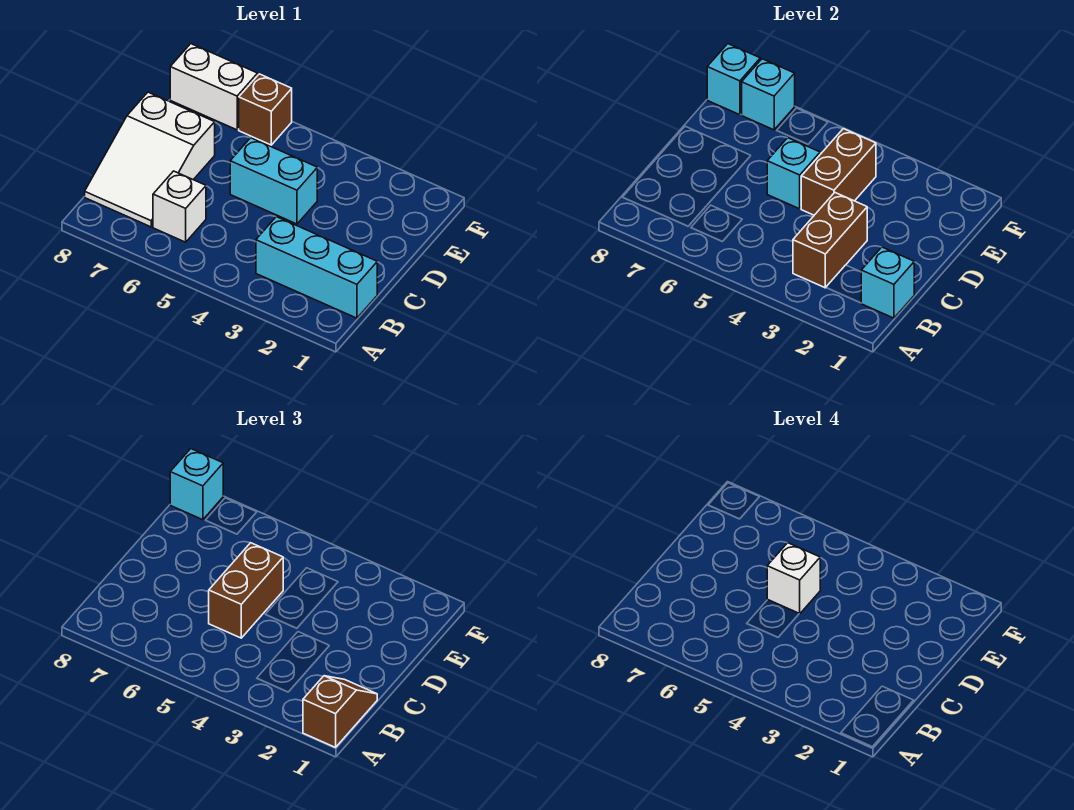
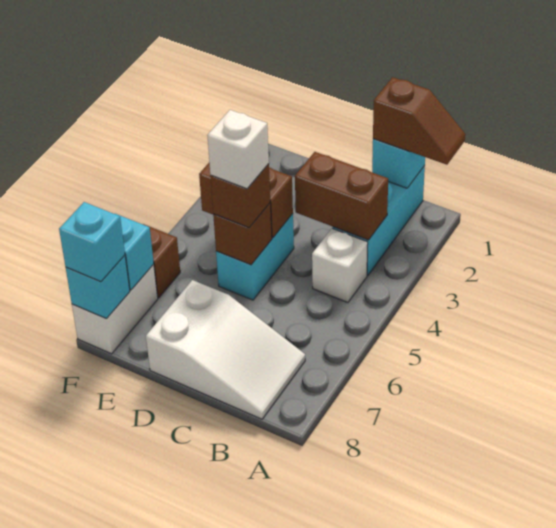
brown 1x2 slope [303,676,377,747] -> brown 1x2 slope turned to [373,77,465,165]
white 1x1 brick [153,171,206,242] -> white 1x1 brick moved to [312,228,368,303]
brown 1x2 brick [209,543,283,638] -> brown 1x1 brick [211,164,270,227]
cyan 1x1 brick [767,138,820,209] -> brown 1x1 brick [213,203,272,265]

